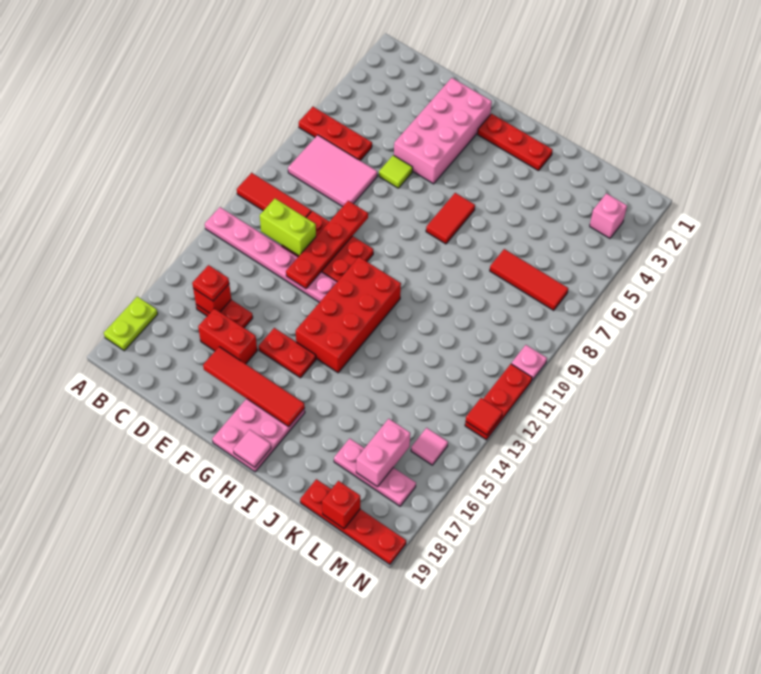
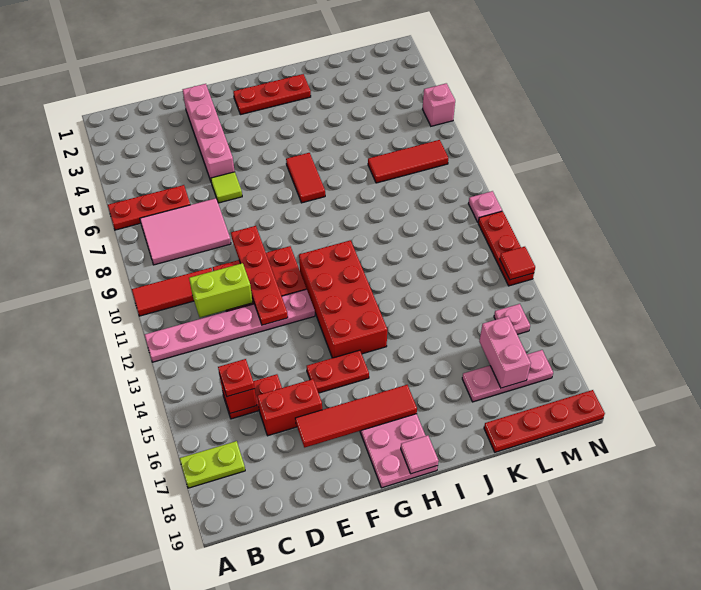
lime 1x2 plate [104,297,158,351] -> lime 1x2 plate turned to [180,441,245,488]
pink 2x4 brick [394,78,492,184] -> pink 1x4 brick [183,84,235,181]
red 1x1 brick [322,481,360,529] -> none
pink 1x1 brick [590,193,627,238] -> pink 1x1 brick moved to [423,83,455,126]
pink 1x1 tile [411,428,448,465] -> pink 1x1 plate [494,304,530,334]

